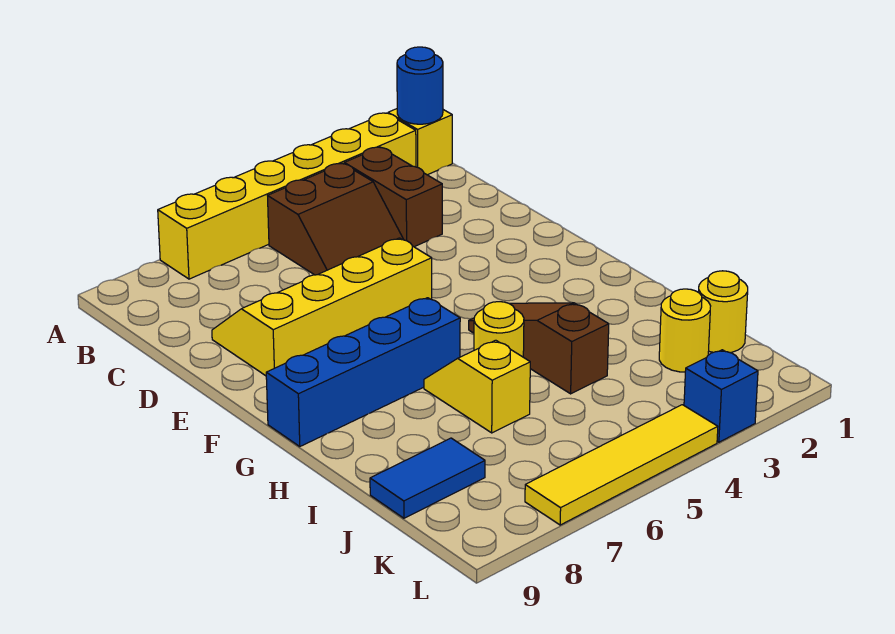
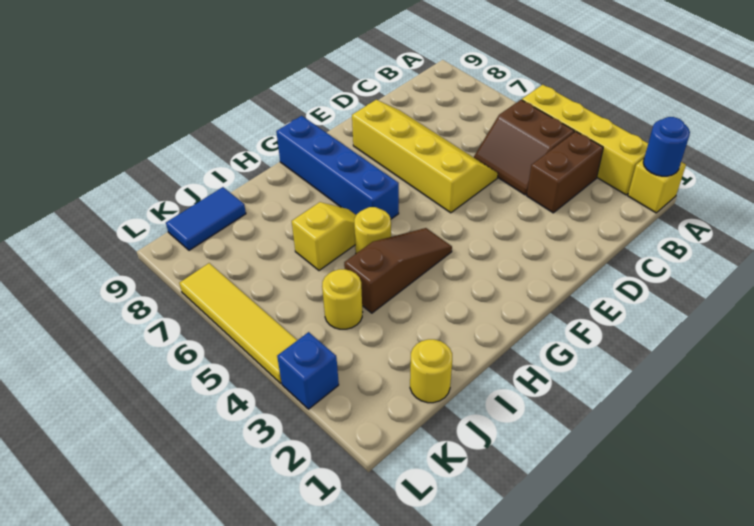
yellow 1x6 brick [158,113,416,279] -> yellow 1x4 brick [522,85,648,195]
yellow 1x1 round brick [659,289,711,372] -> yellow 1x1 round brick moved to [322,269,363,329]
blue 1x2 tile [370,438,485,518] -> blue 1x2 tile turned to [166,187,246,250]

